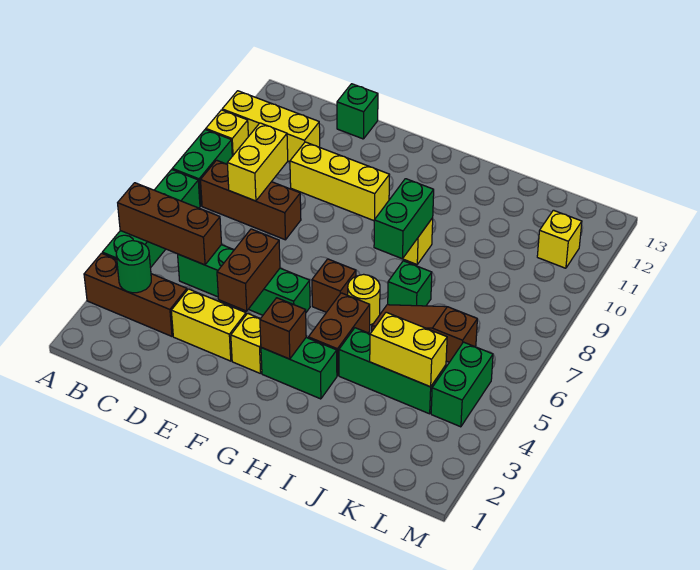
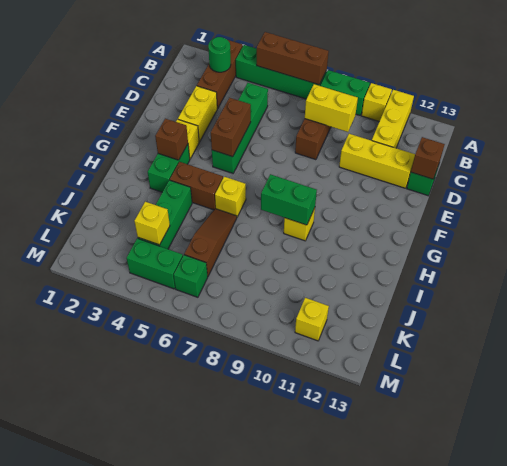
brown 1x3 brick [118,183,222,265] -> brown 1x3 brick turned to [257,32,329,85]
yellow 1x3 brick [290,142,389,221] -> yellow 1x3 brick turned to [339,134,415,188]
brown 1x2 brick [217,229,280,311] -> brown 1x2 brick turned to [211,98,251,157]
brown 1x1 brick [312,259,356,312] -> brown 1x1 brick moved to [411,137,445,179]
yellow 1x1 round brick [348,274,380,325] -> yellow 1x1 brick [215,177,246,217]
green 1x1 brick [388,261,432,306] -> green 1x1 brick moved to [174,255,208,297]
yellow 1x2 brick [370,312,447,387] -> yellow 1x1 brick [134,202,170,245]

